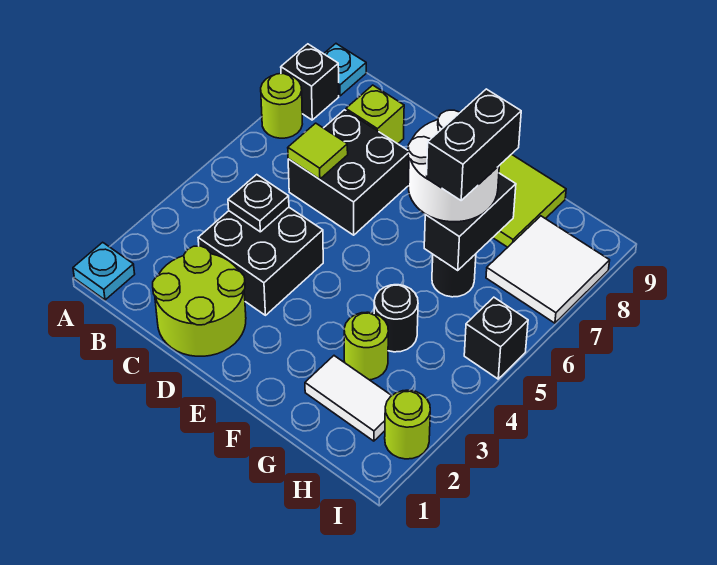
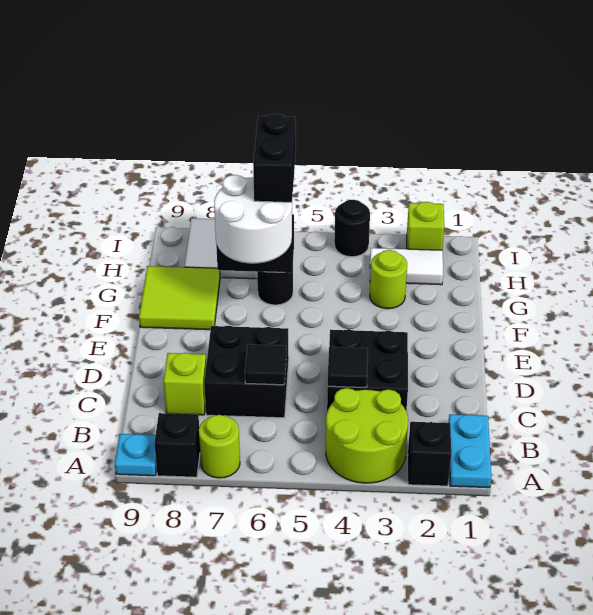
cyan 1x1 plate [73,242,135,300] -> cyan 1x2 plate [448,414,491,488]
lime 2x2 round brick [153,246,246,356] -> lime 2x2 round brick moved to [326,388,408,483]
black 1x1 plate [228,175,289,232] -> black 1x1 tile [328,347,368,388]
lime 1x1 tile [288,123,348,179] -> black 1x1 tile [245,344,286,385]
white 1x2 tile [305,356,392,441] -> white 1x2 tile turned to [370,248,443,285]
black 1x1 round brick [374,285,418,352] -> black 1x1 round brick moved to [334,200,370,257]
black 1x2 brick [427,89,521,200] -> black 1x2 brick turned to [253,114,296,202]
lime 1x1 round brick [385,390,430,459] -> lime 1x1 brick [407,202,444,250]
black 1x1 brick [464,297,528,379] -> black 1x1 brick moved to [408,422,451,486]

